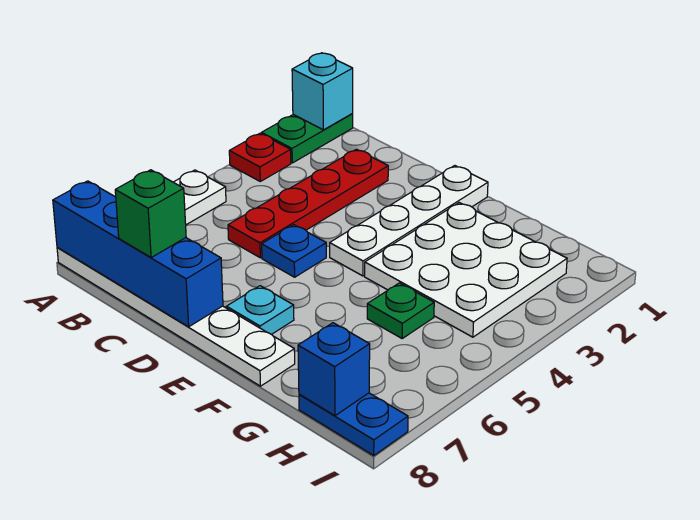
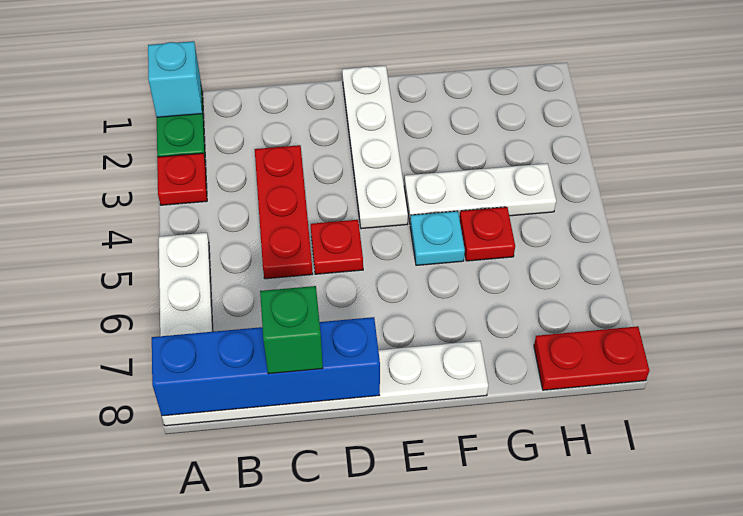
red 1x4 plate [228,149,388,258] -> red 1x3 plate [255,145,313,279]
blue 1x1 plate [262,225,326,277] -> red 1x1 plate [311,220,363,274]
cyan 1x1 plate [226,286,294,335] -> cyan 1x1 plate moved to [410,211,465,265]
white 3x3 plate [365,203,567,337] -> white 1x3 plate [404,163,556,222]
green 1x1 plate [367,283,434,338] -> red 1x1 plate [460,207,515,261]
blue 1x2 plate [299,393,408,455] -> red 1x2 plate [534,326,649,390]
blue 1x1 brick [298,323,370,416] -> none

